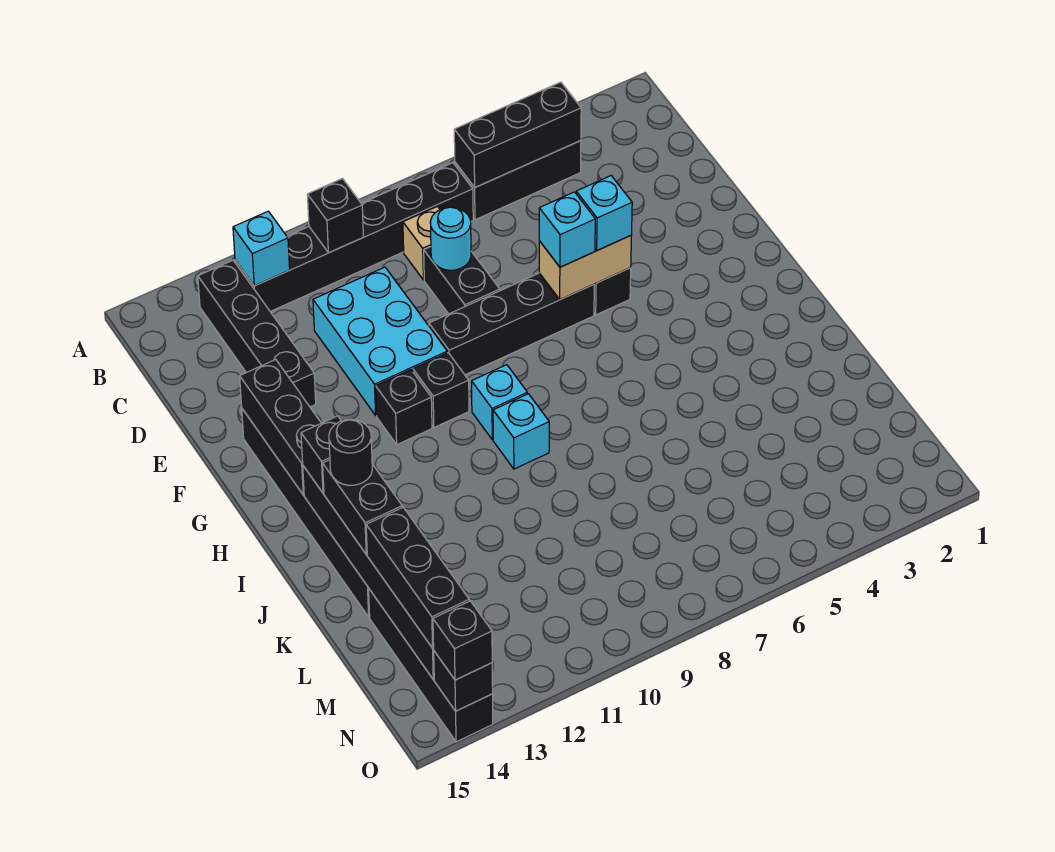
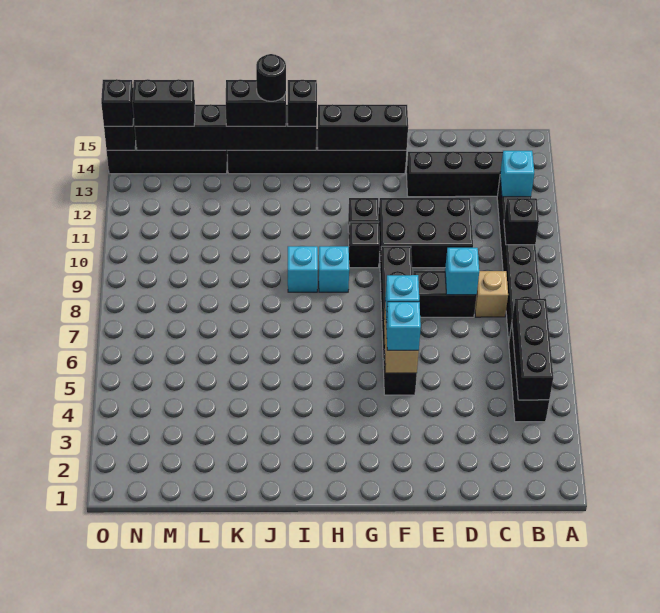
cyan 1x1 round brick [430,207,471,270] -> cyan 1x1 brick [445,248,479,295]
cyan 2x3 brick [313,267,447,415] -> black 2x3 brick [379,198,473,268]
black 1x3 brick [366,507,469,648] -> black 1x2 brick [132,79,195,126]

